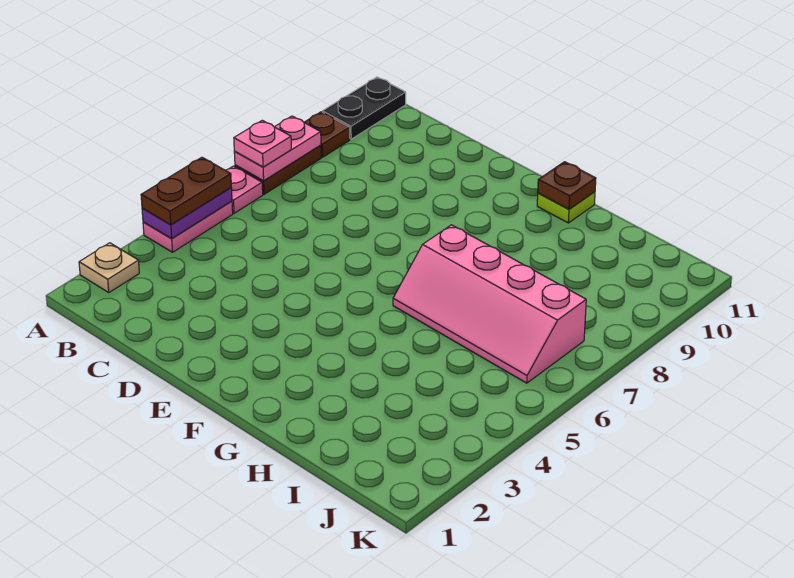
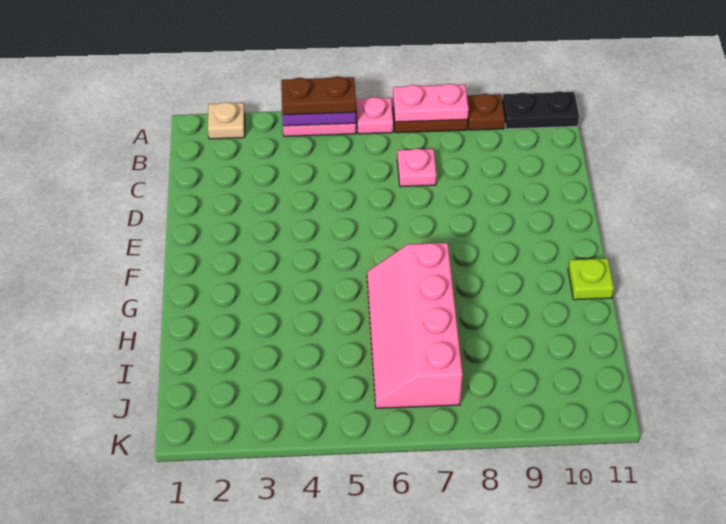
pink 1x1 plate [234,120,291,167] -> pink 1x1 plate moved to [397,149,437,187]
brown 1x1 plate [538,162,596,209] -> none

